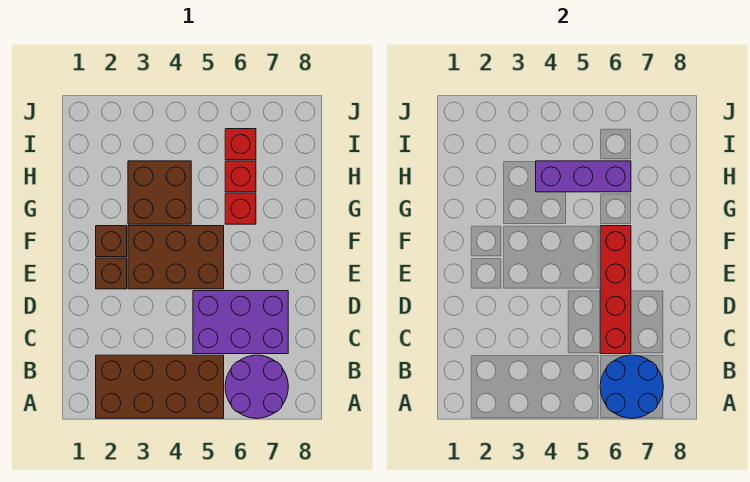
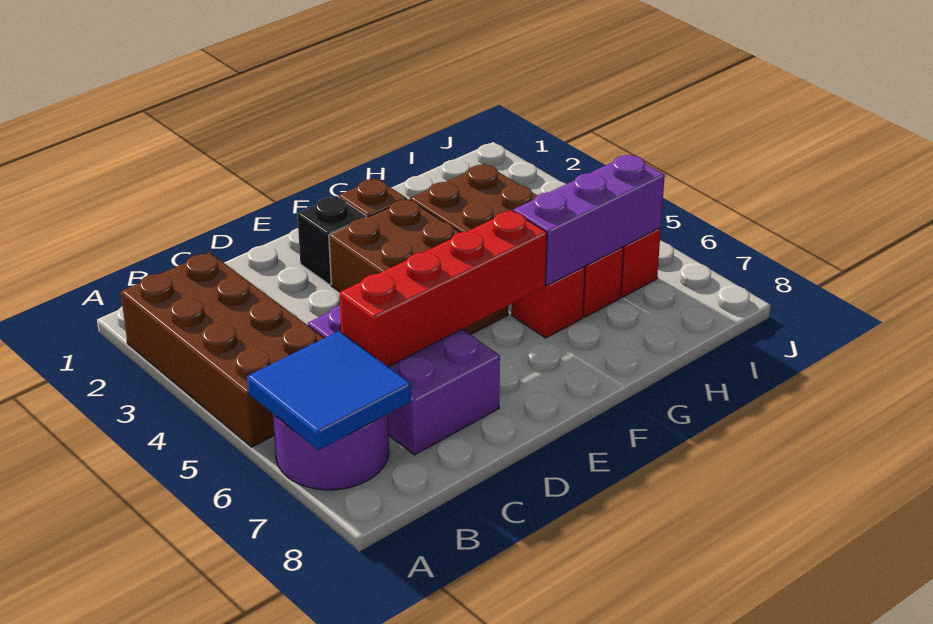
blue 2x2 round brick [600,355,663,418] -> blue 2x2 tile [247,331,411,450]
brown 1x1 brick [96,258,127,289] -> black 1x1 brick [297,196,367,285]
purple 1x3 brick [536,161,631,192] -> purple 1x3 brick turned to [513,155,665,285]

